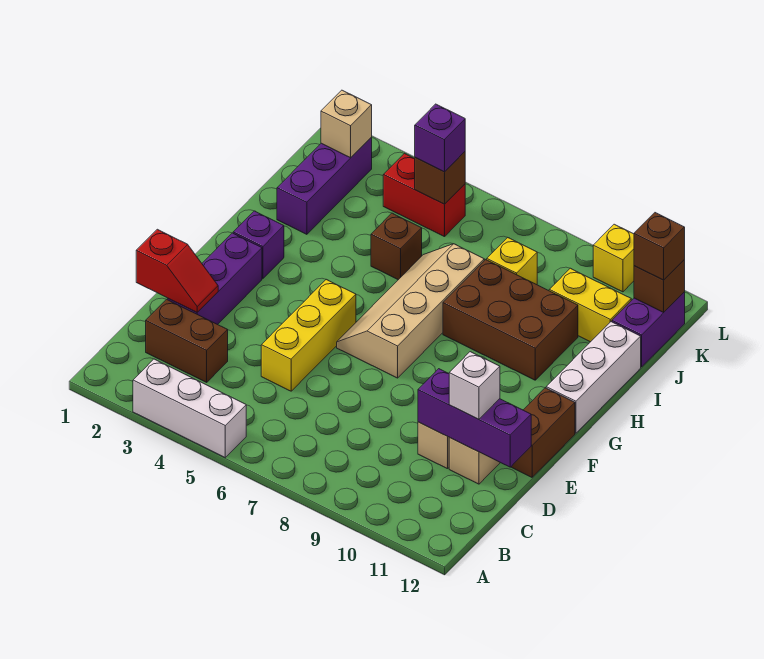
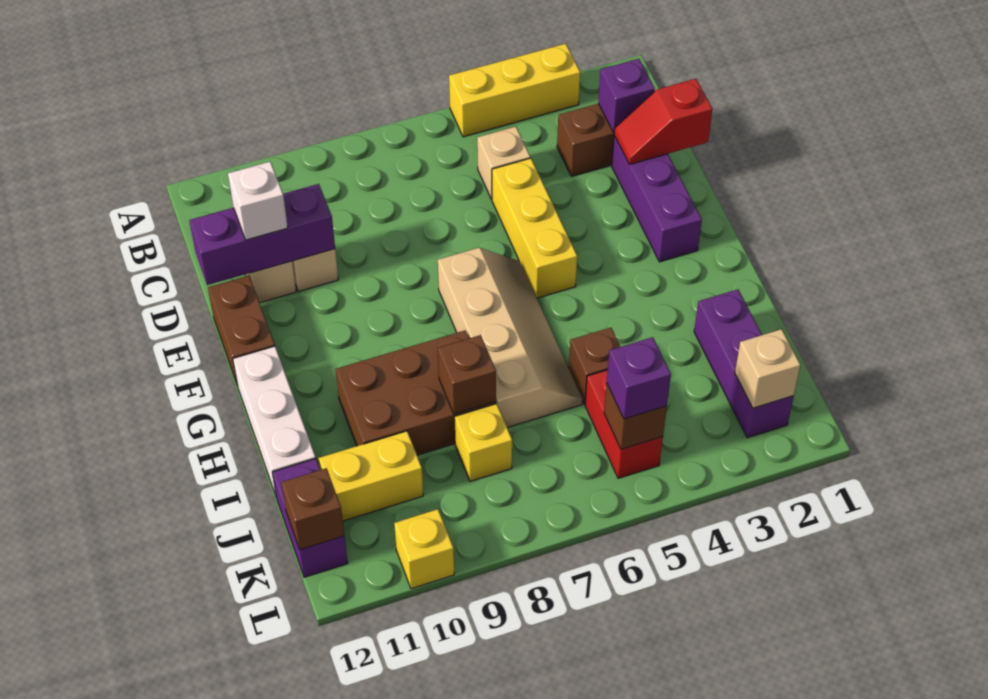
white 1x3 brick [133,359,246,457] -> yellow 1x3 brick [449,44,580,137]
none -> tan 1x1 brick [477,127,530,199]
purple 1x1 brick [233,211,284,279] -> purple 1x1 brick moved to [598,59,655,133]
red 1x2 brick [383,153,465,237] -> red 1x2 brick turned to [585,370,663,478]
brown 1x1 brick [634,213,685,280] -> brown 1x1 brick moved to [438,335,496,414]

